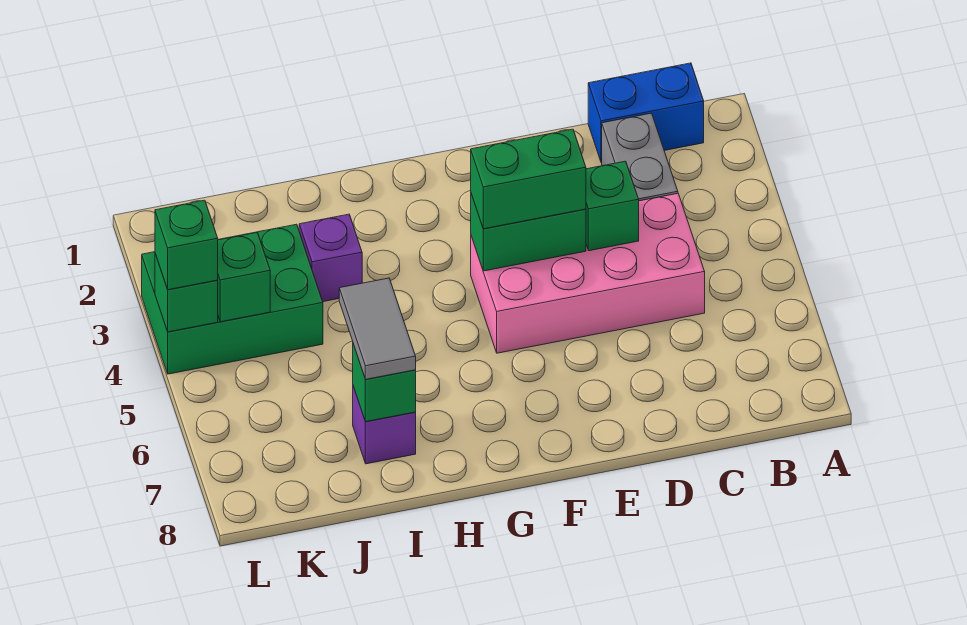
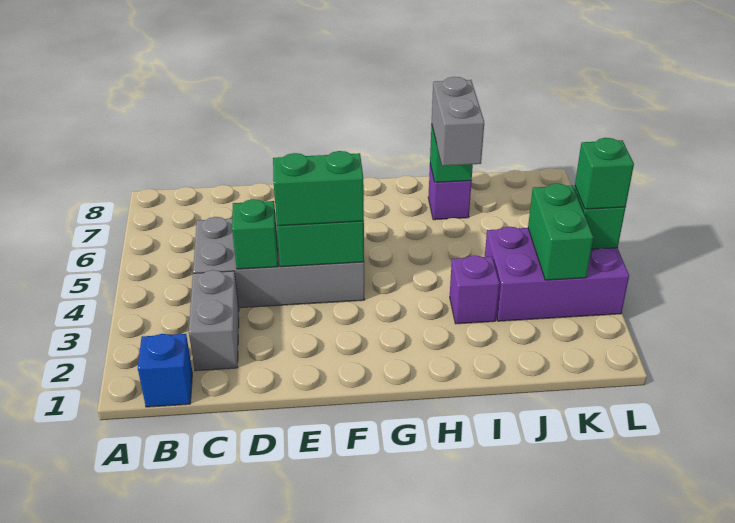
blue 1x2 brick [588,63,704,163] -> blue 1x1 brick [138,334,192,407]
pink 2x4 brick [471,193,705,353] -> grey 2x4 brick [193,216,365,308]
grey 1x2 tile [339,278,416,380] -> grey 1x2 brick [432,77,484,166]
green 2x3 brick [142,224,323,374] -> purple 2x3 brick [485,227,629,321]
green 1x1 brick [217,232,270,322] -> green 1x2 brick [528,183,593,280]

